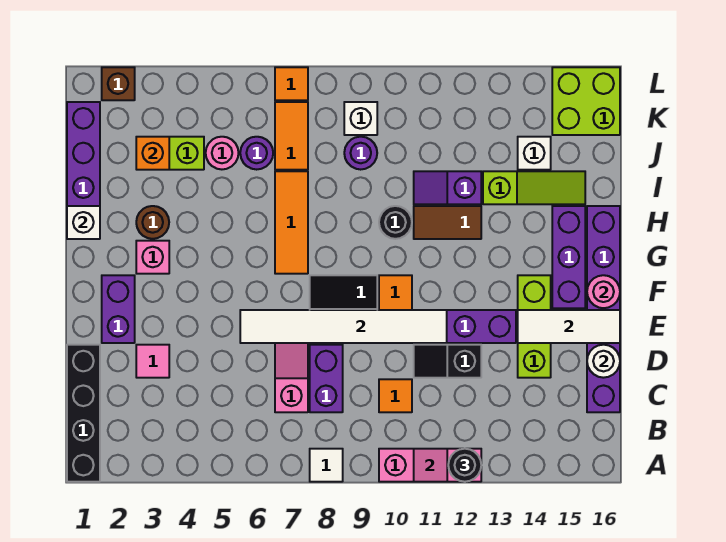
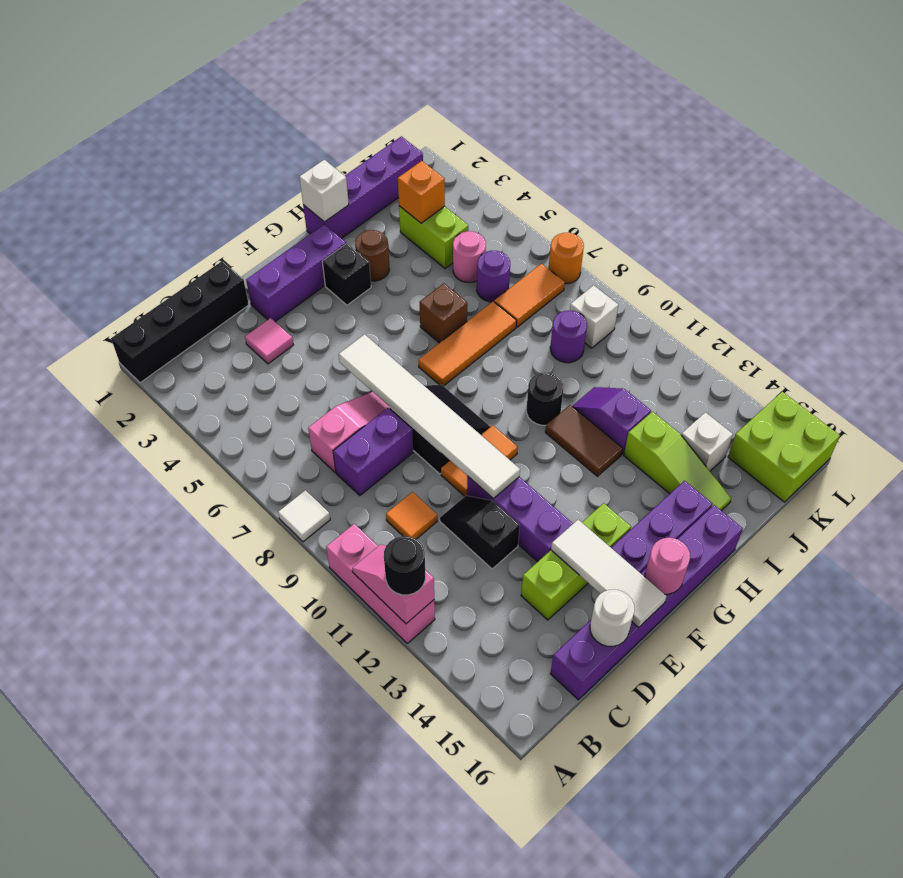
purple 1x2 brick [102,275,135,343] -> purple 1x3 brick [246,224,346,322]
pink 1x1 brick [136,241,169,274] -> black 1x1 brick [322,244,371,305]
brown 1x1 brick [102,67,135,100] -> brown 1x1 brick moved to [419,283,467,343]
orange 1x1 tile [275,67,308,100] -> orange 1x1 round brick [549,233,584,284]

